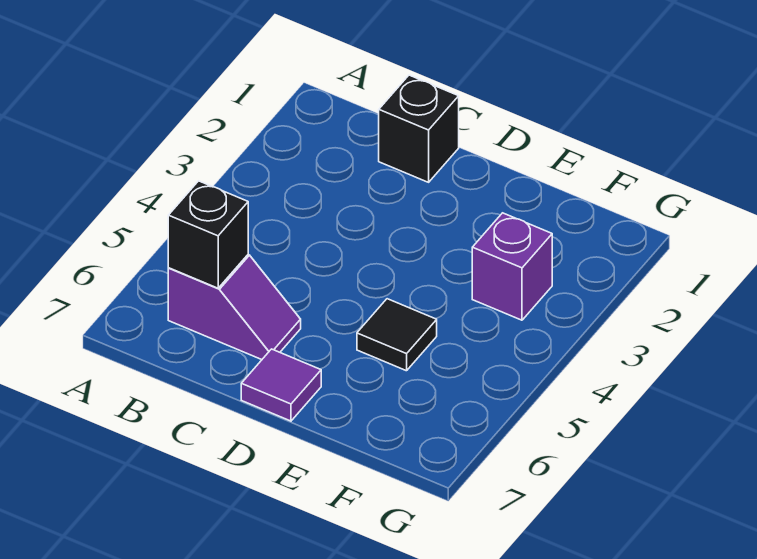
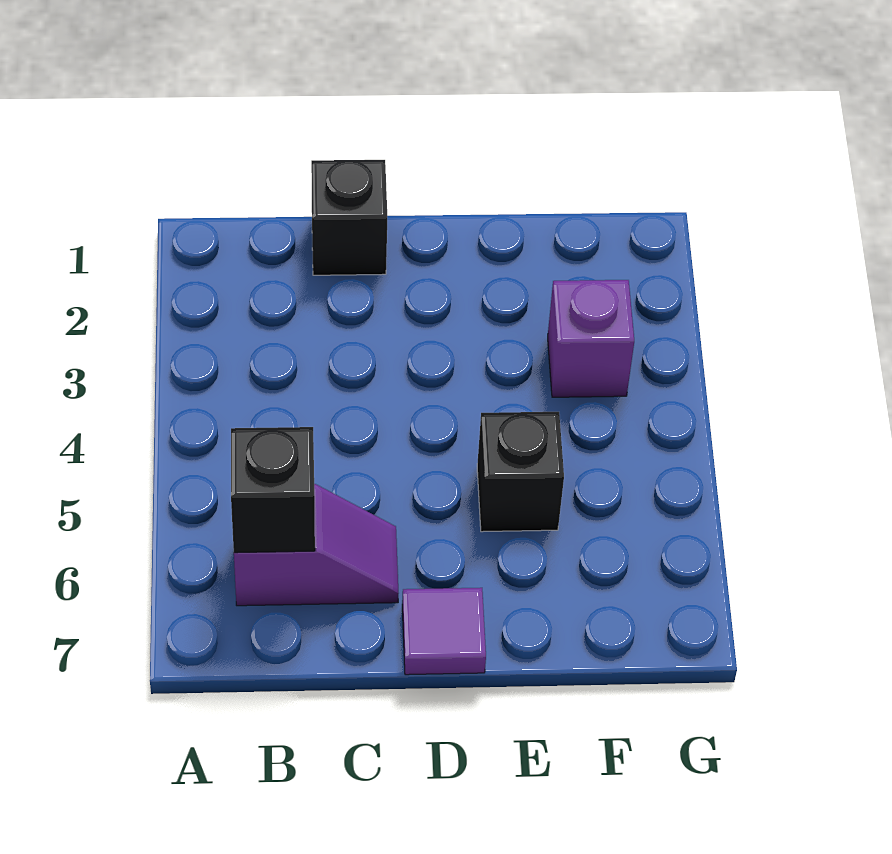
black 1x1 tile [357,299,437,371] -> black 1x1 brick [477,412,564,532]

